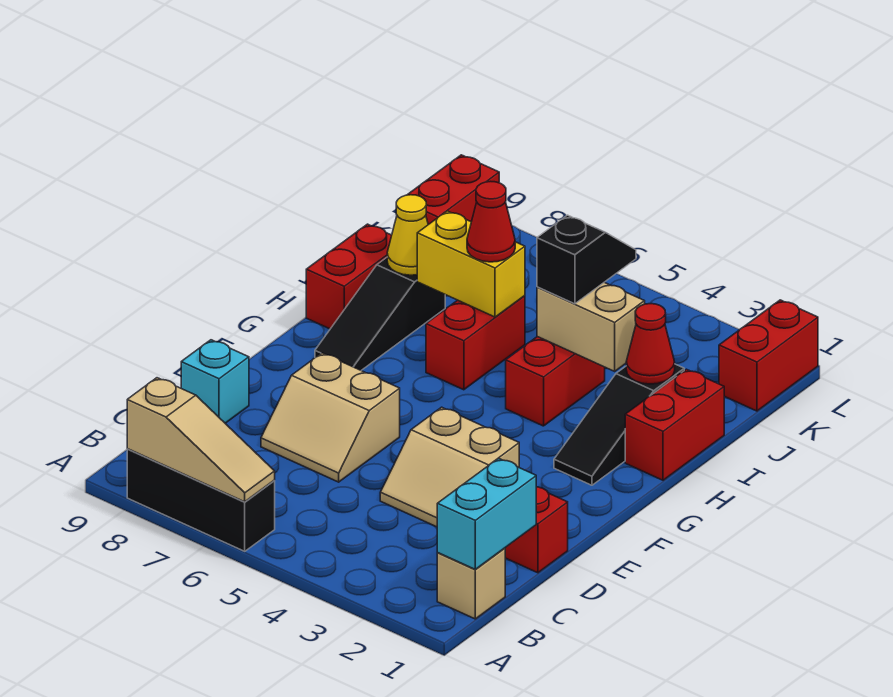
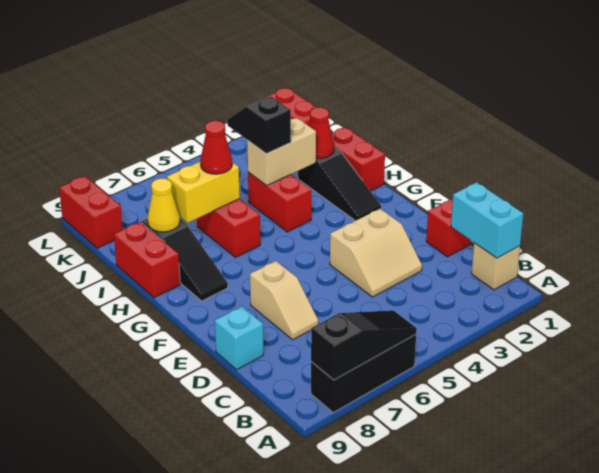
tan 1x3 slope [127,378,275,502] -> black 1x3 slope [311,310,417,380]
tan 2x2 slope [261,353,400,482] -> tan 1x2 slope [250,261,318,340]

